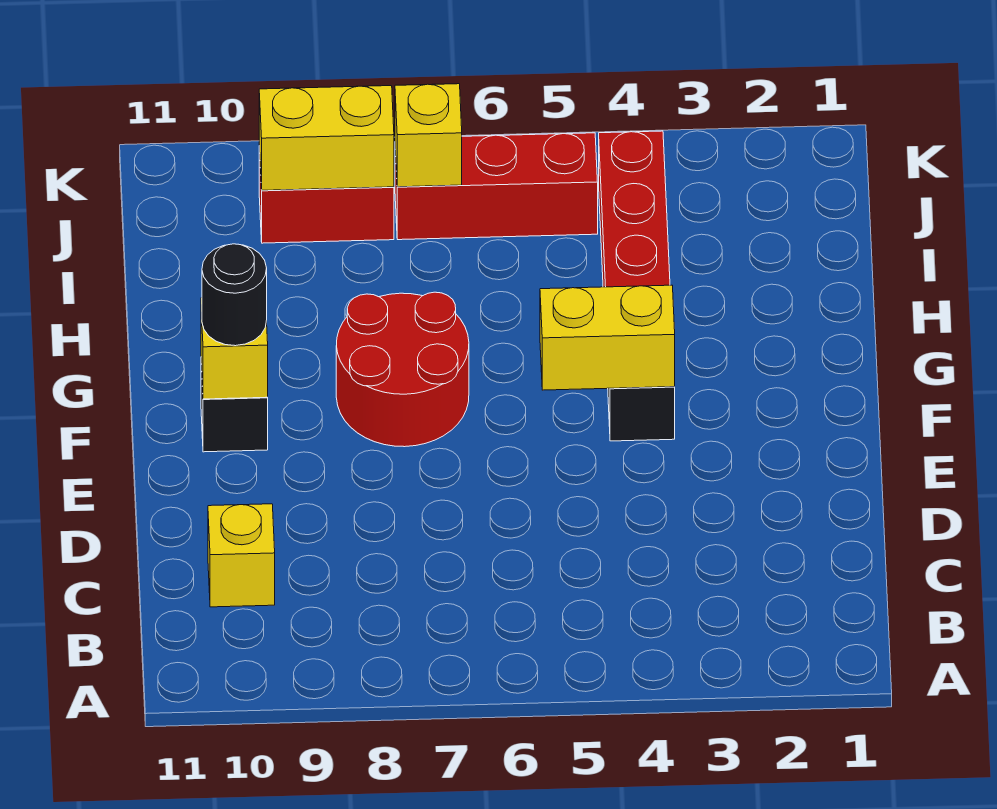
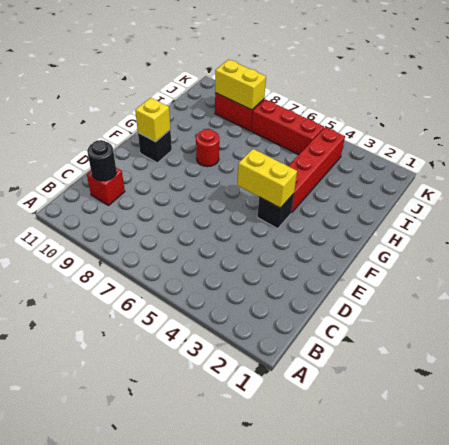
yellow 1x1 brick [208,504,275,607] -> red 1x1 brick [87,168,125,205]
red 2x2 round brick [336,292,469,447] -> red 1x1 round brick [196,129,219,167]
black 1x1 round brick [202,244,267,346] -> black 1x1 round brick moved to [87,140,117,181]
yellow 1x1 brick [395,84,462,187] -> none

